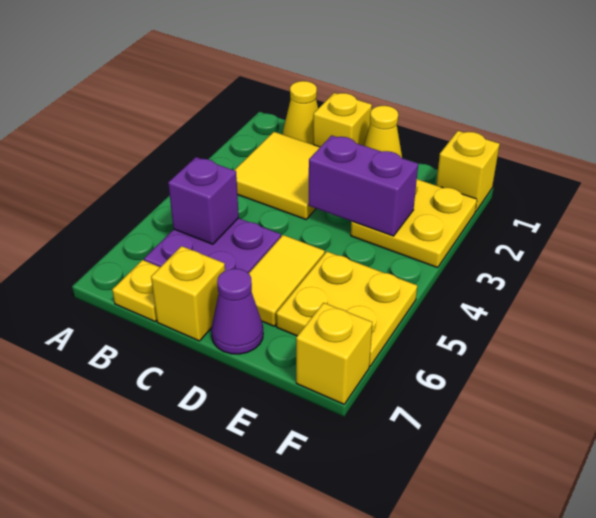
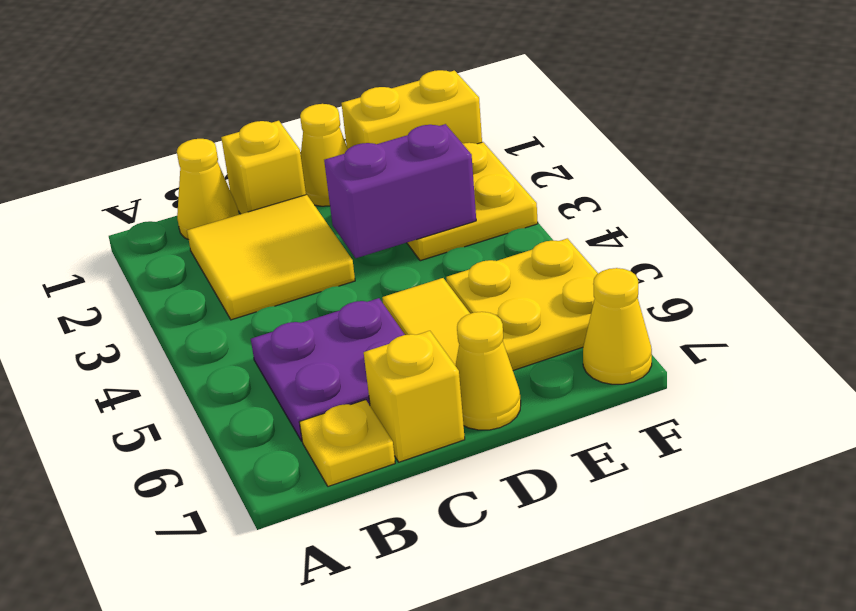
purple 1x1 brick [168,157,239,244] -> none
purple 1x1 cone [211,269,263,354] -> yellow 1x1 cone [455,312,521,430]
yellow 1x1 brick [436,131,500,212] -> yellow 1x2 brick [341,70,482,149]
yellow 1x1 brick [296,303,372,404] -> yellow 1x1 cone [583,268,652,384]

